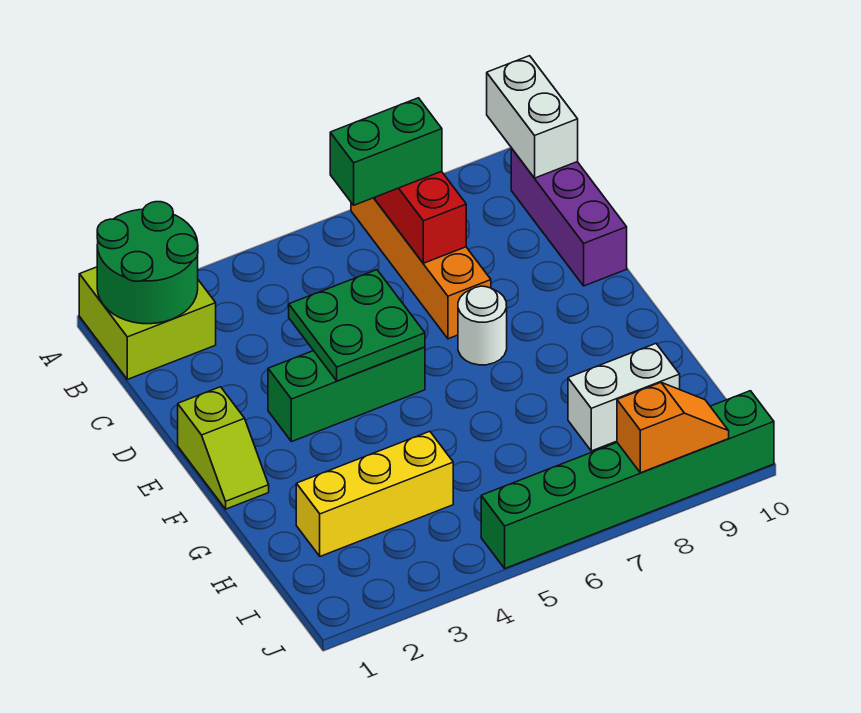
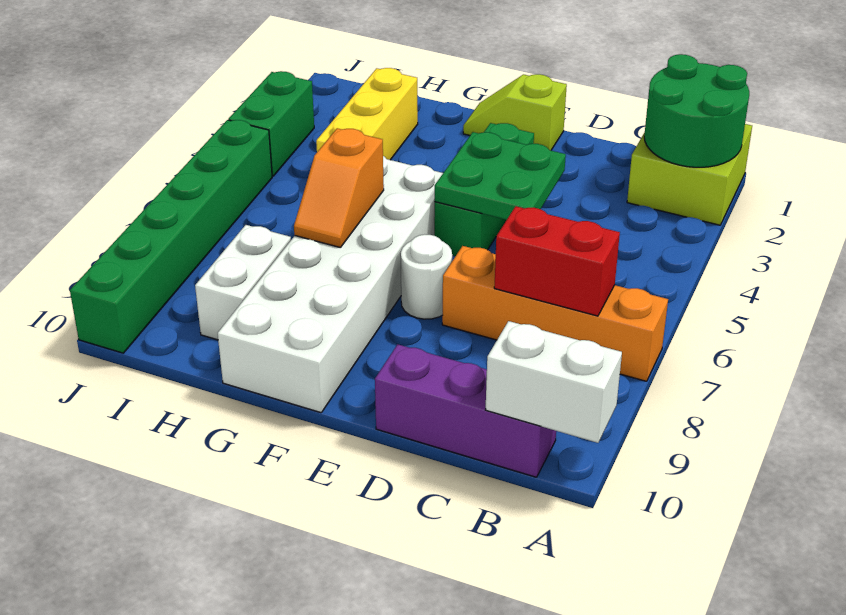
green 1x2 brick [330,98,442,205] -> green 1x2 brick moved to [228,71,314,176]
none -> white 2x6 brick [218,156,443,413]
orange 1x2 slope [617,383,729,473] -> orange 1x2 slope moved to [294,128,384,248]

